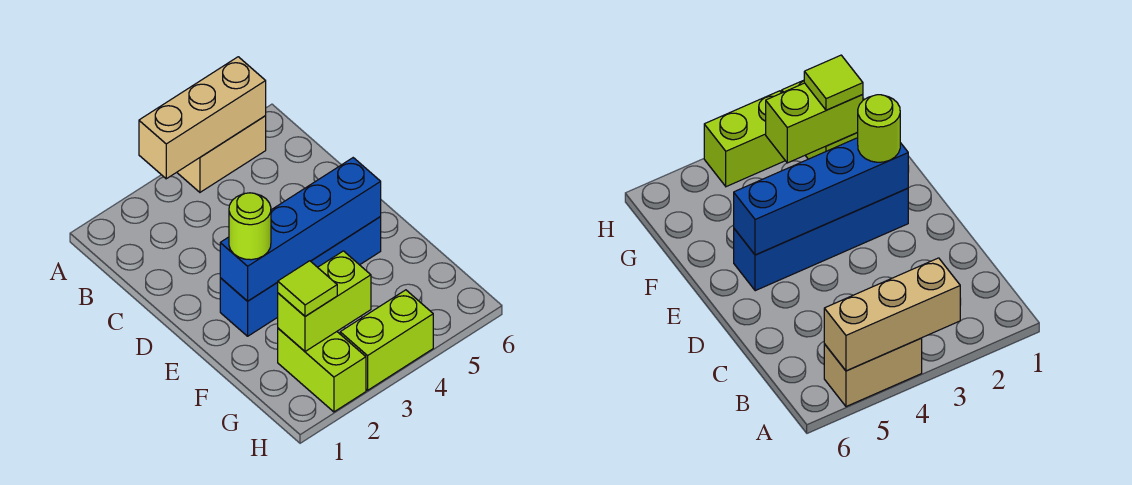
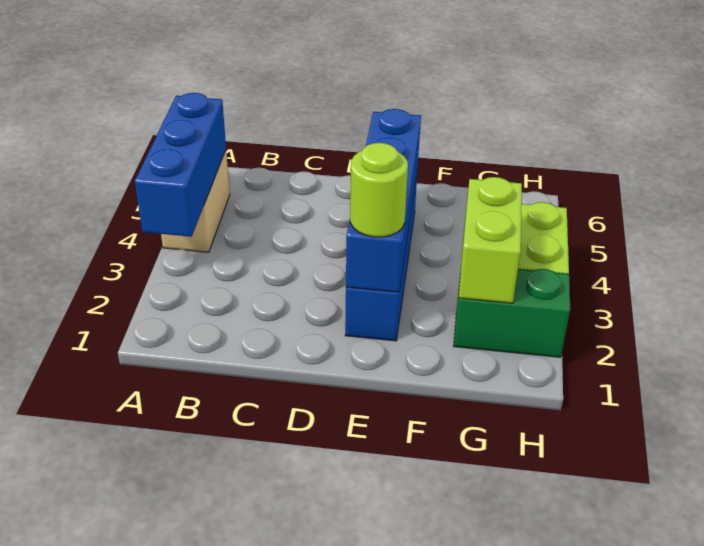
tan 1x3 brick [139,57,266,179] -> blue 1x3 brick [135,93,226,237]
lime 1x2 brick [278,328,366,412] -> green 1x2 brick [454,269,570,357]
lime 1x1 tile [277,261,337,316] -> none

